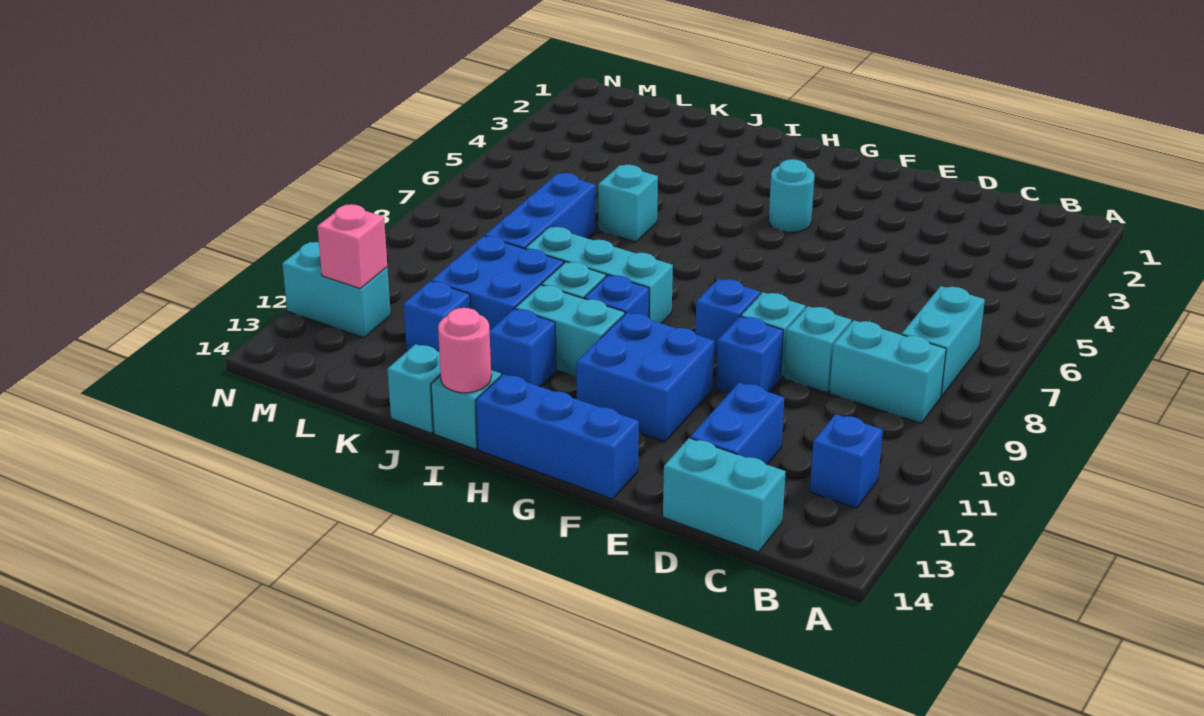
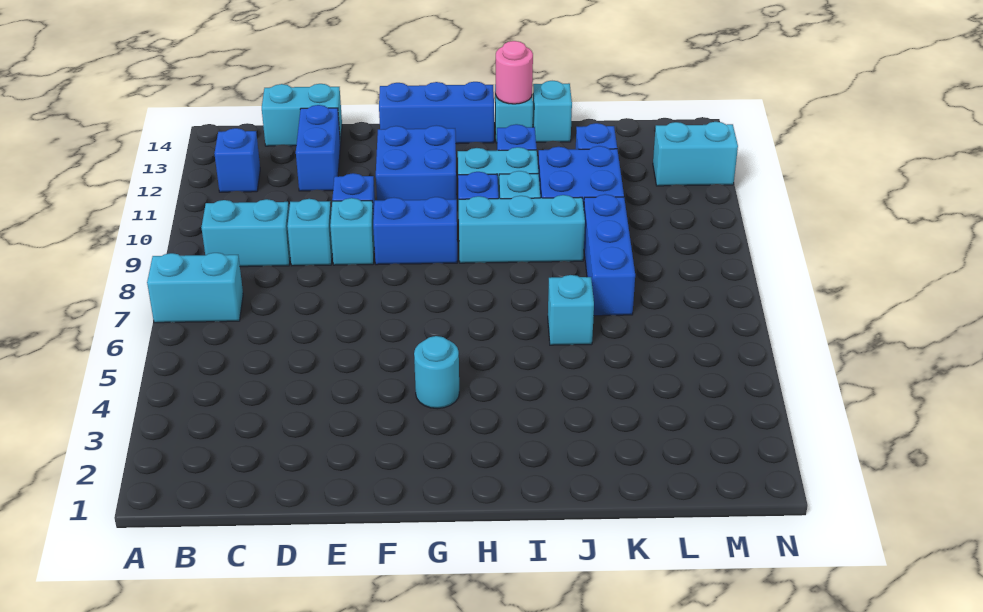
cyan 1x2 brick [902,286,985,397] -> cyan 1x2 brick turned to [147,253,243,323]
blue 1x1 brick [695,279,760,357] -> blue 1x2 brick [373,197,458,265]
pink 1x1 brick [317,204,387,288] -> none

